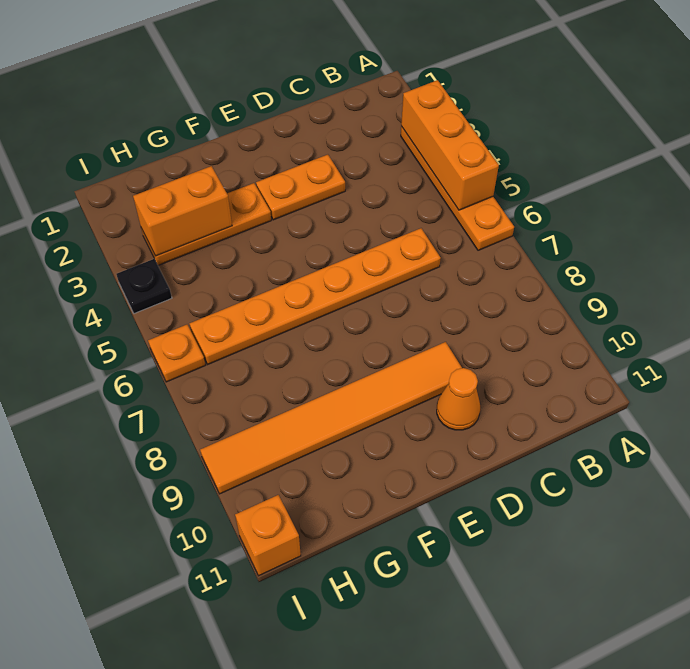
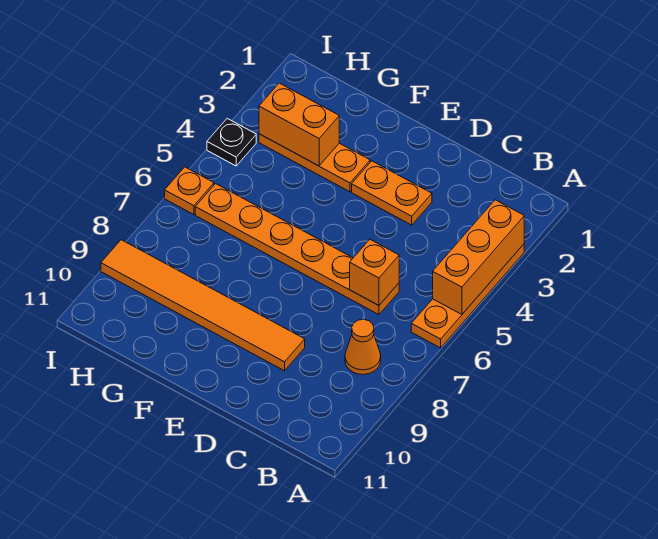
orange 1x1 cone [437,368,480,430] -> orange 1x1 cone moved to [345,319,381,375]
orange 1x1 brick [235,495,301,576] -> orange 1x1 brick moved to [350,239,399,305]

